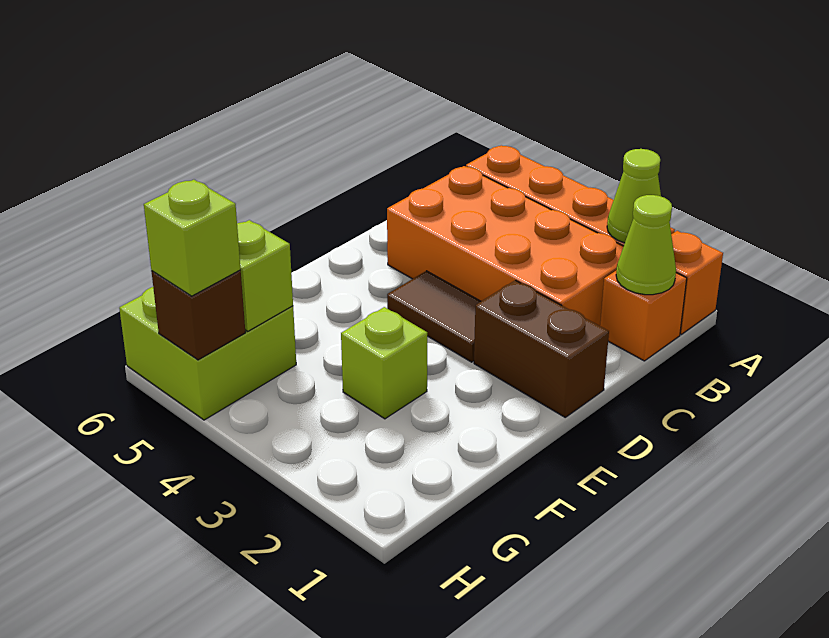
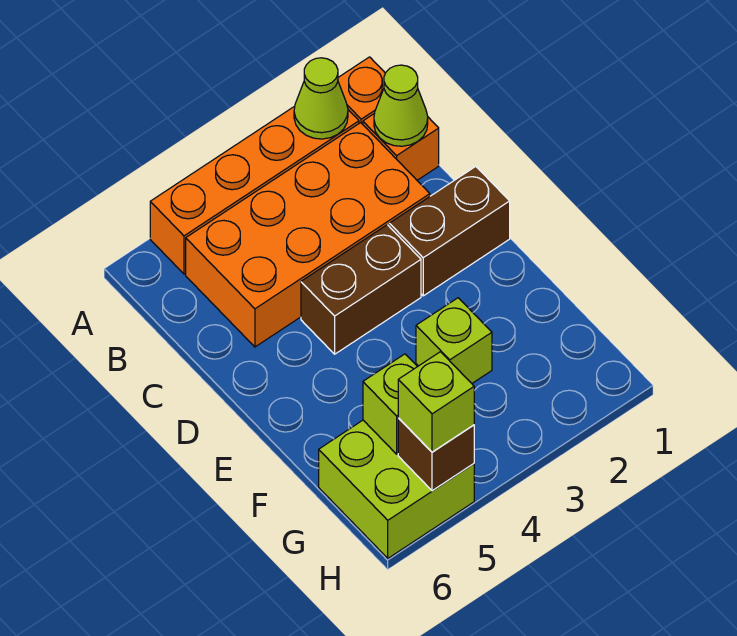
brown 1x2 tile [387,271,481,362] -> brown 1x2 brick [301,225,421,354]

